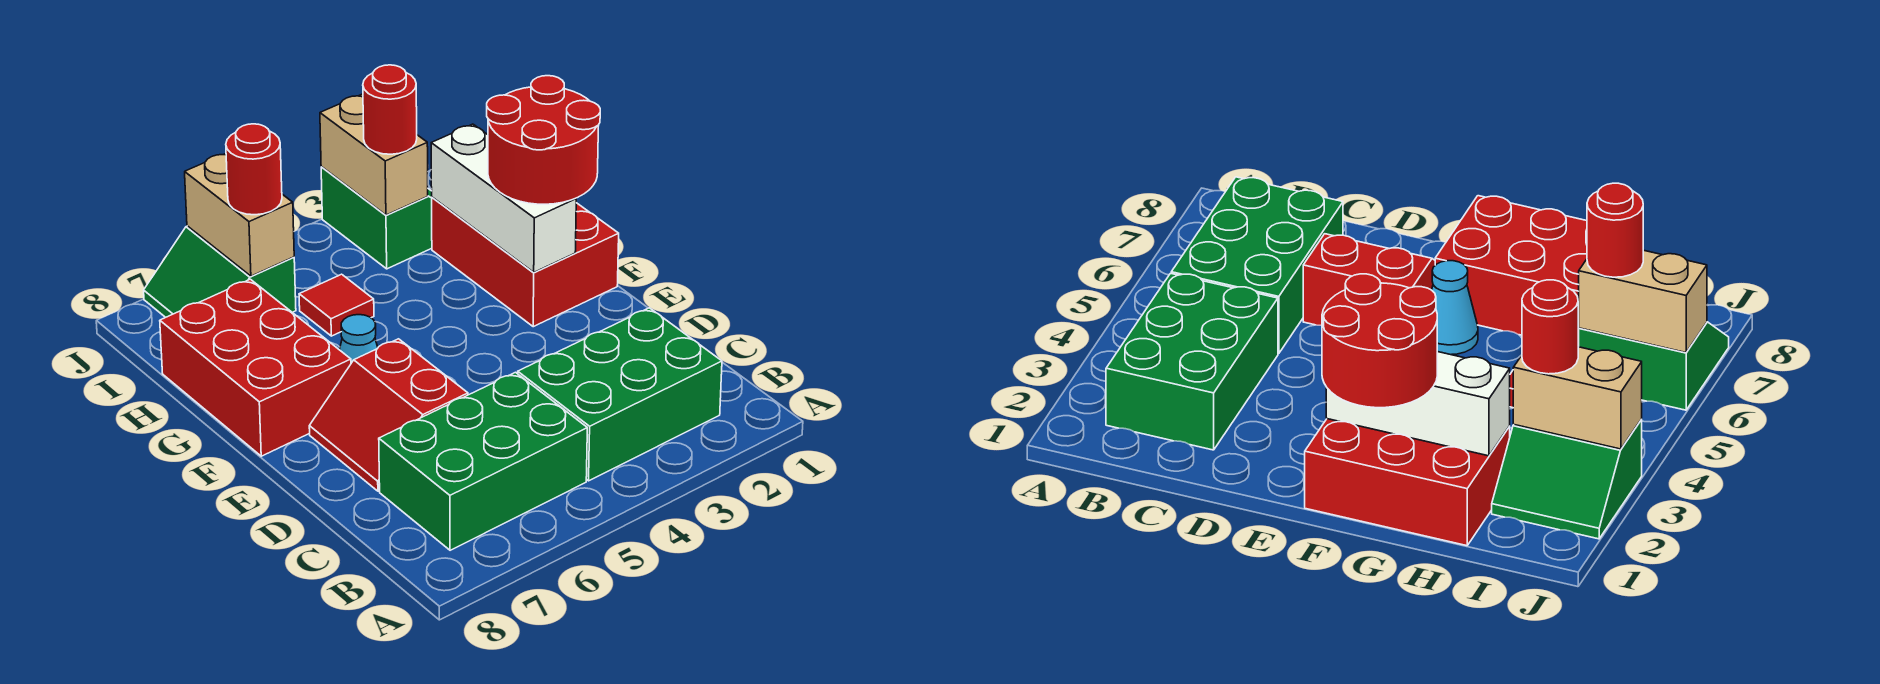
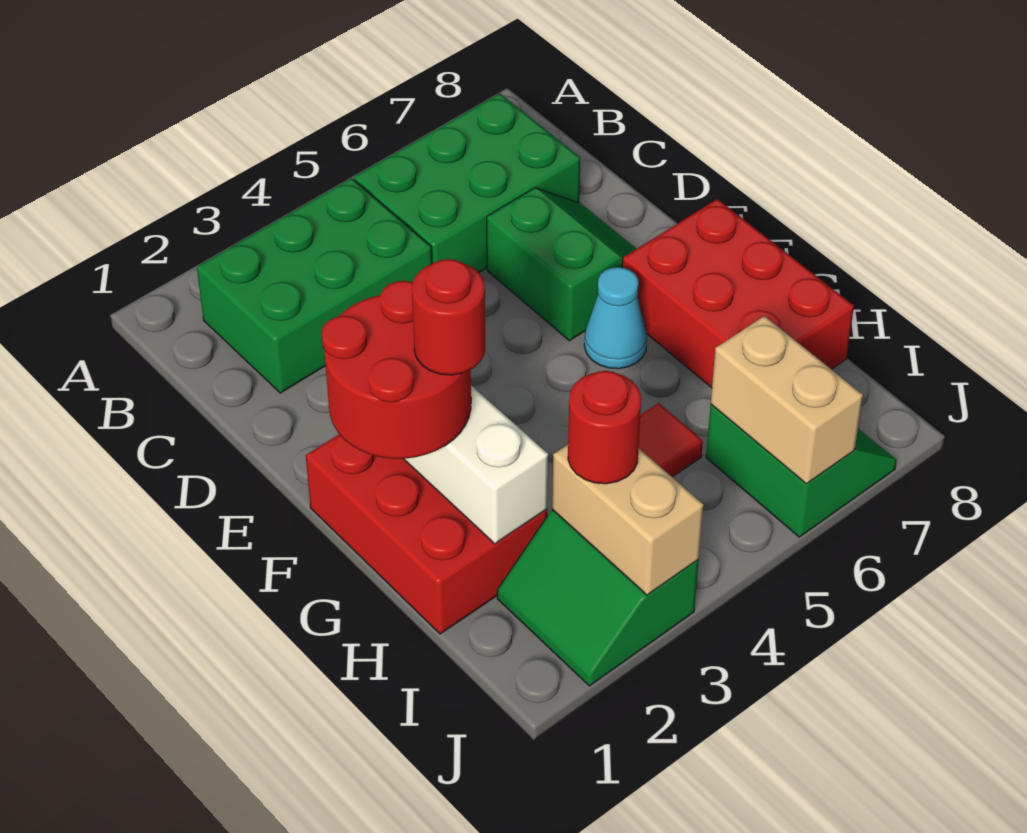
red 2x2 slope [309,339,468,491] -> green 2x2 slope [487,188,636,341]
red 1x1 round brick [226,124,282,215] -> red 1x1 round brick moved to [412,259,485,375]

